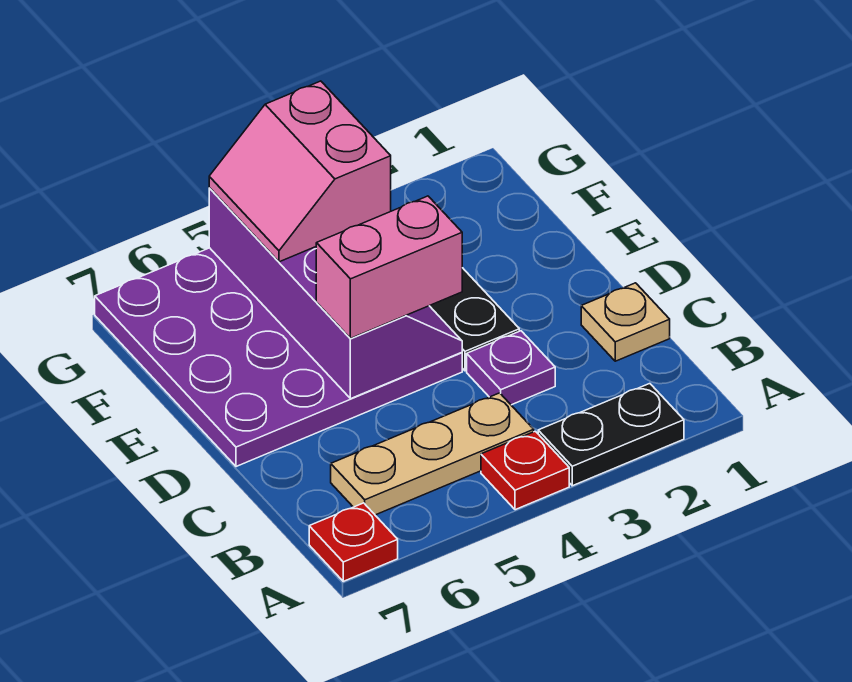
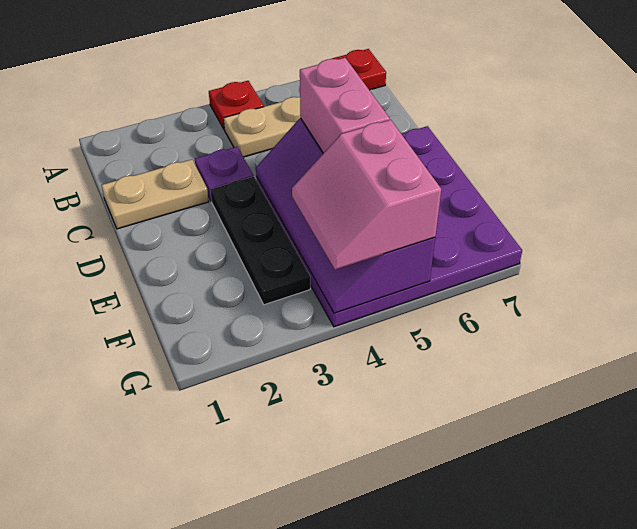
black 1x2 plate [538,384,684,486] -> none
tan 1x1 plate [581,283,670,361] -> tan 1x2 plate [101,159,209,229]
pink 1x2 brick [316,196,462,338] -> pink 1x2 brick turned to [300,58,390,153]
pink 2x2 slope [209,81,391,262] -> pink 2x2 slope turned to [292,120,441,269]

